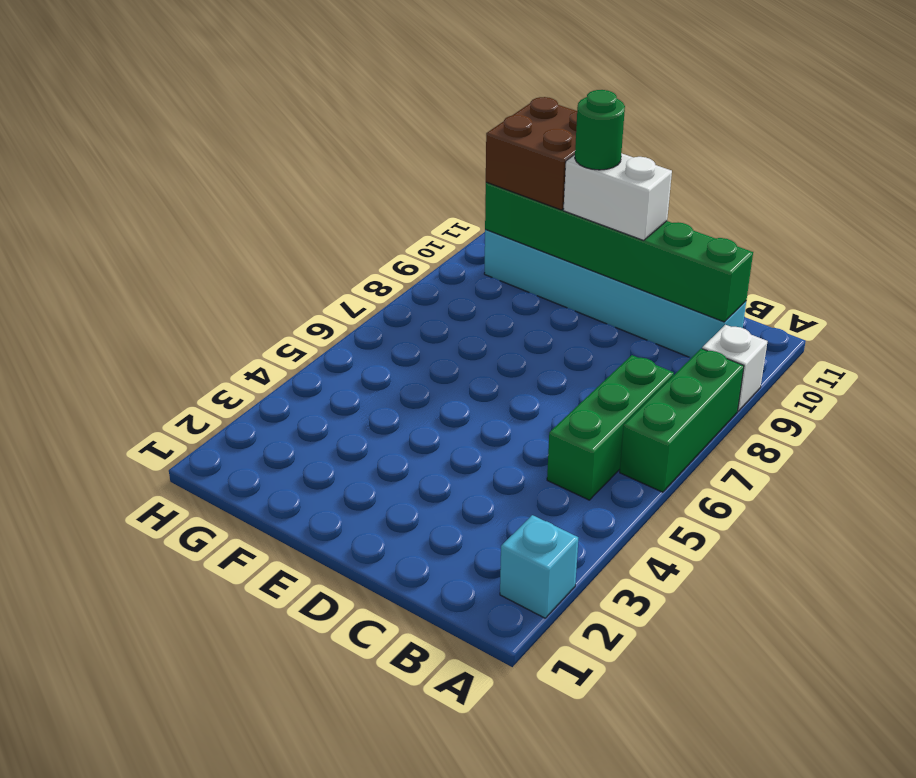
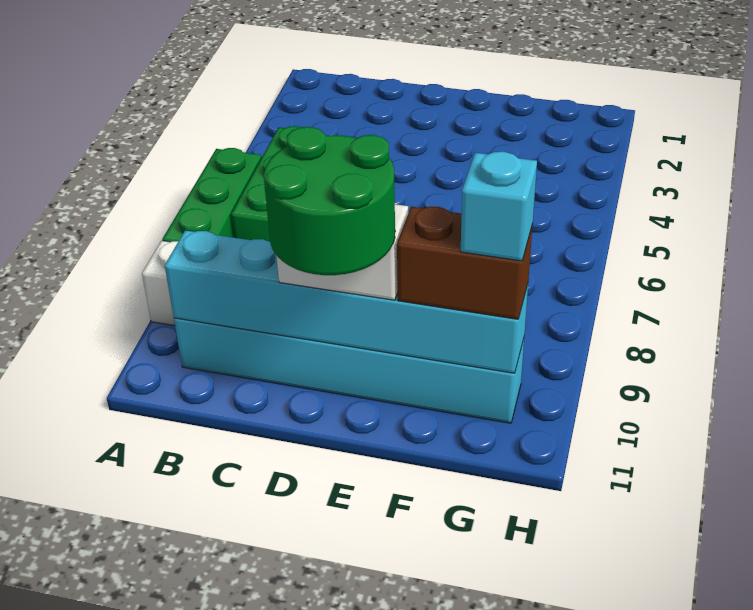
cyan 1x1 brick [500,515,578,618] -> cyan 1x1 brick moved to [461,152,537,261]
green 1x6 brick [485,182,753,322] -> cyan 1x6 brick [165,230,528,373]
green 1x1 round brick [575,90,625,170] -> green 2x2 round brick [264,127,395,275]
brown 2x2 brick [486,97,577,210] -> brown 1x2 brick [397,207,533,319]

